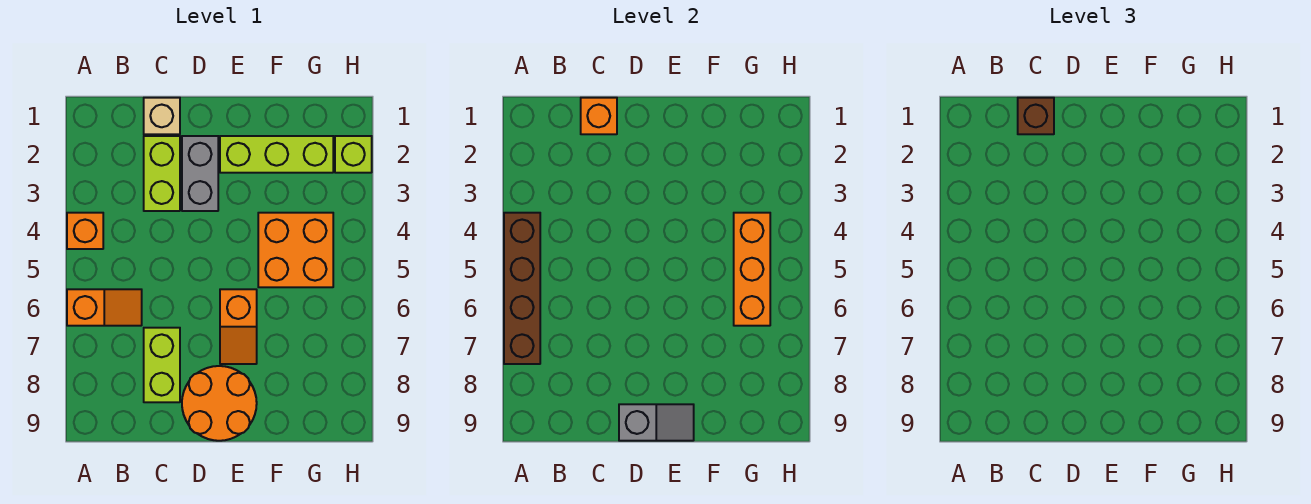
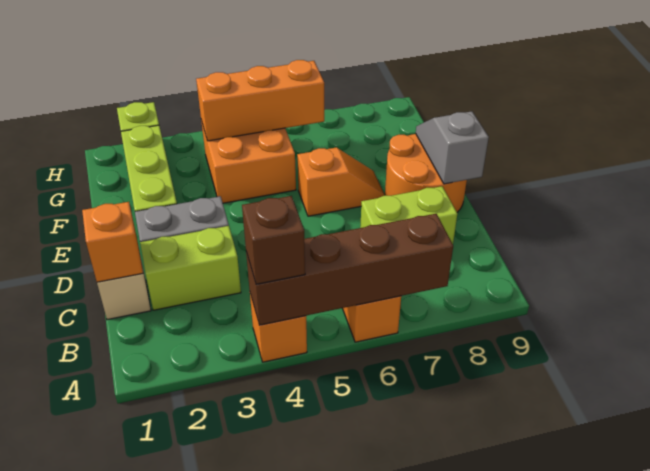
brown 1x1 brick [1018,98,1054,134] -> brown 1x1 brick moved to [242,196,305,284]

